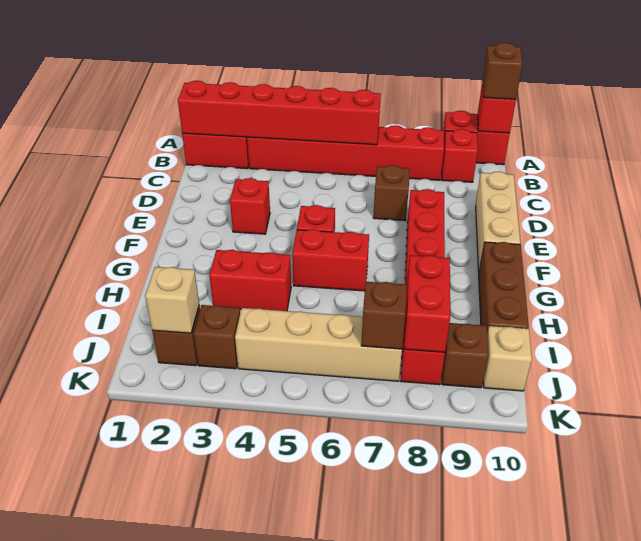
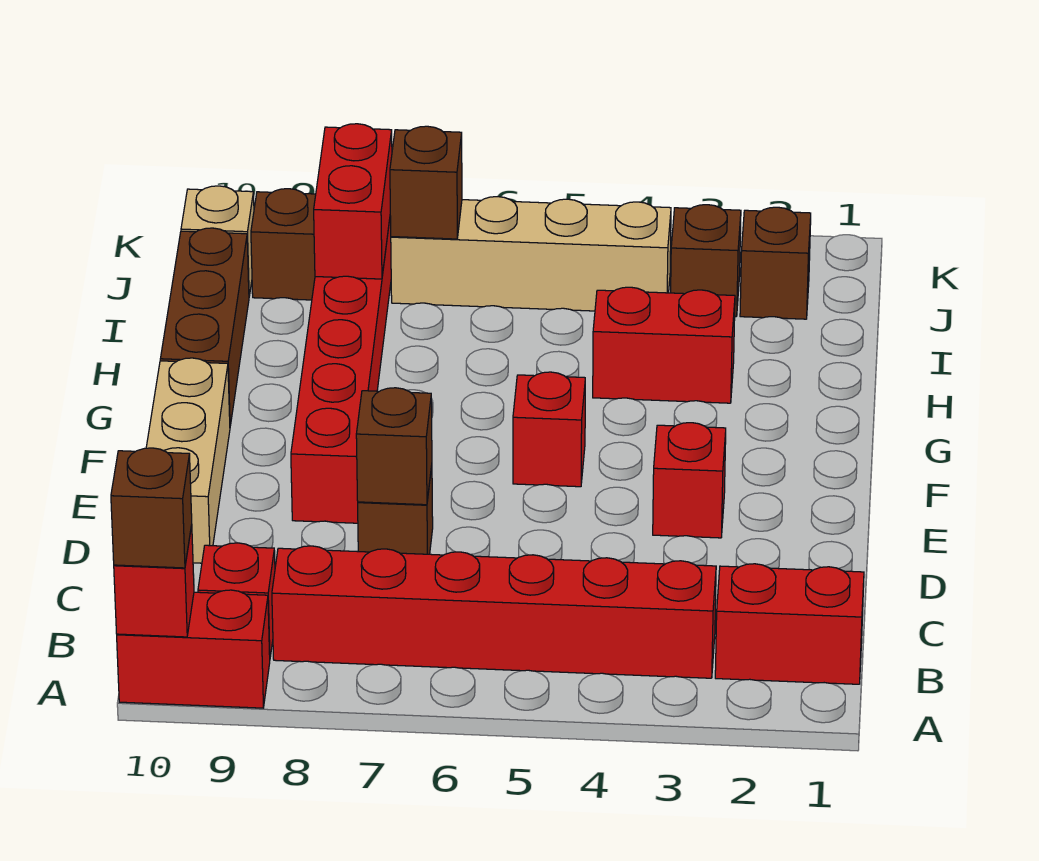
red 1x6 brick [178,81,381,145] -> none
none -> brown 1x1 brick [356,388,432,505]
red 1x2 brick [292,229,369,291] -> none
tan 1x1 brick [145,267,199,333] -> none

